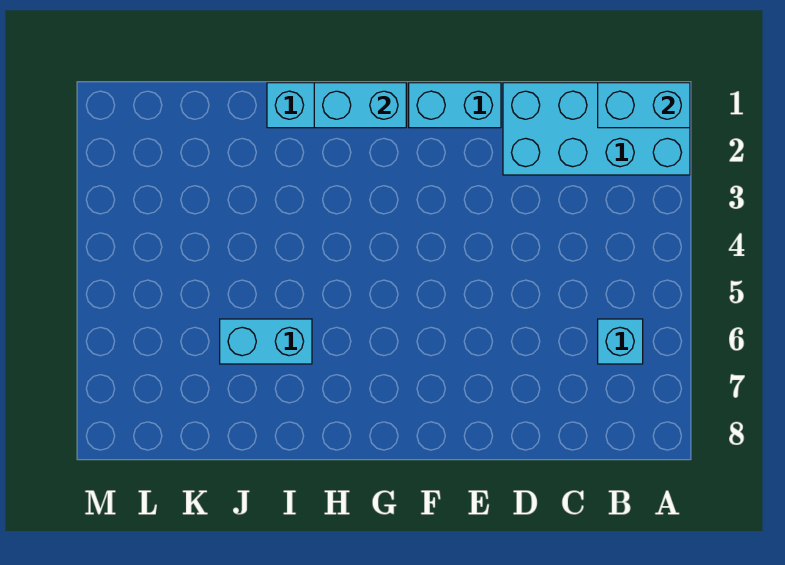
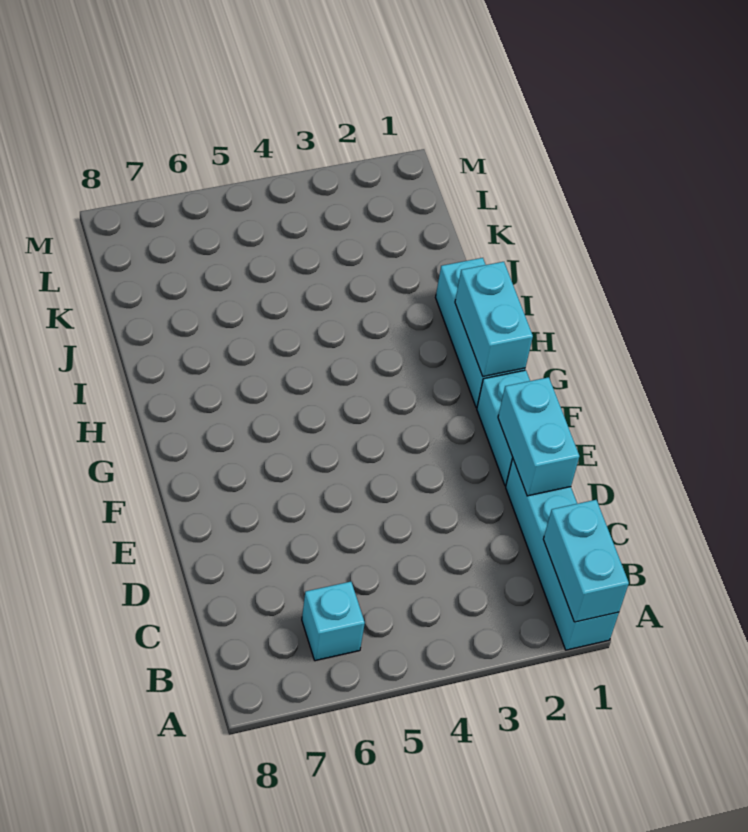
cyan 2x4 brick [503,83,690,175] -> cyan 1x4 brick [506,459,619,650]
cyan 1x2 brick [220,319,312,364] -> cyan 1x2 brick moved to [498,377,580,496]

